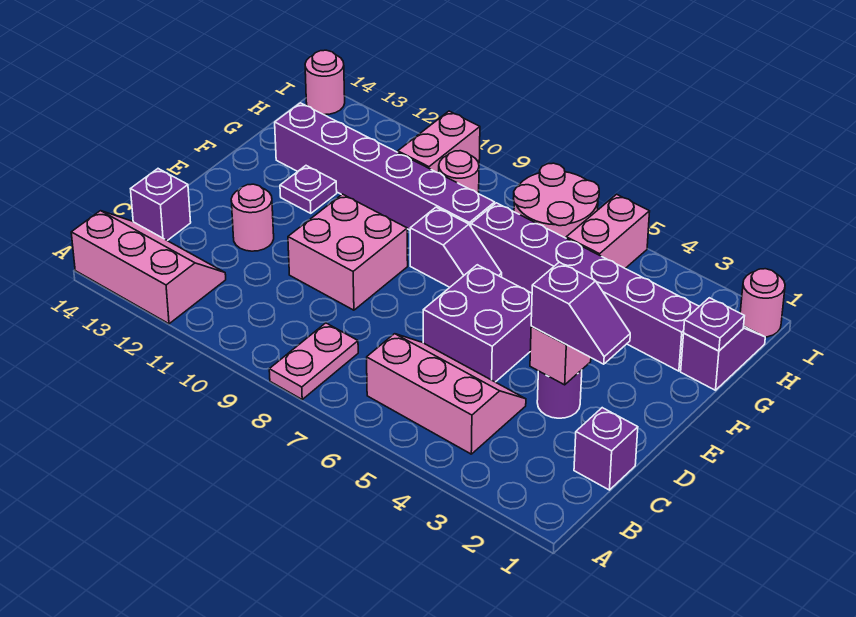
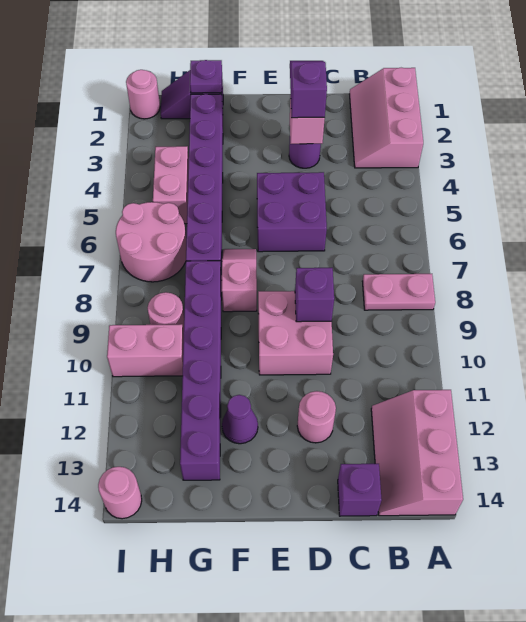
pink 2x3 slope [367,334,526,454] -> pink 2x3 slope moved to [350,68,423,168]
purple 1x1 brick [574,408,638,490] -> purple 1x1 brick moved to [295,268,334,322]
purple 1x2 slope [410,207,502,287] -> pink 1x2 slope [221,249,257,312]
purple 1x1 plate [280,166,337,213] -> purple 1x1 cone [222,395,258,444]
pink 1x2 brick [566,194,650,268] -> pink 1x2 brick turned to [153,146,189,224]

